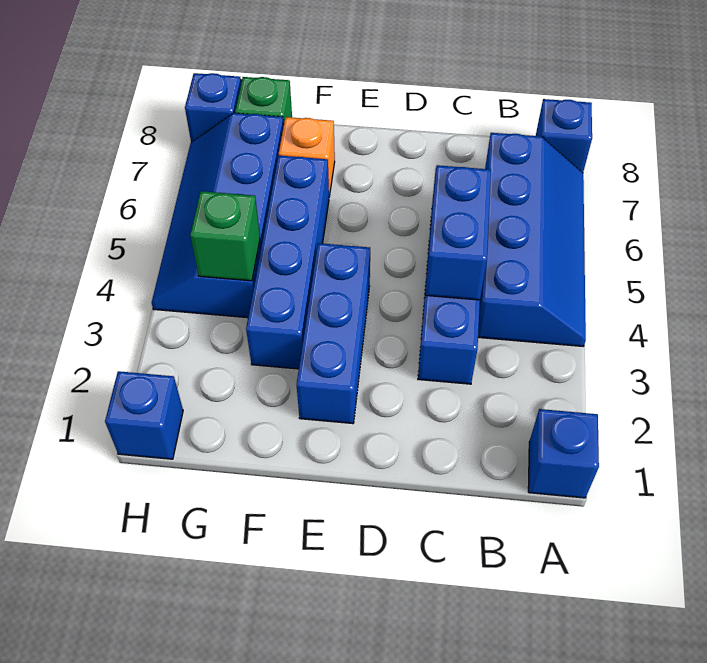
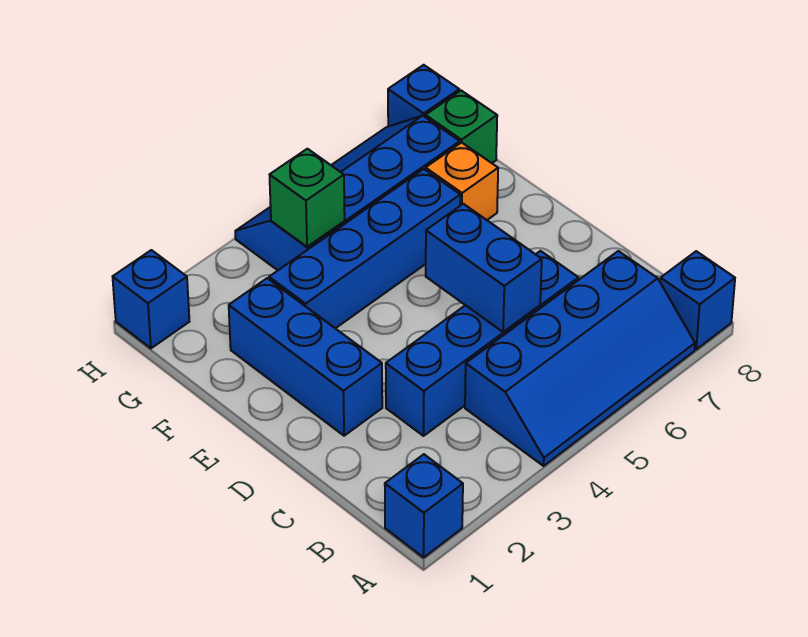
blue 1x2 brick [425,165,491,300] -> blue 1x2 brick turned to [426,204,542,332]
blue 1x3 brick [297,243,370,424] -> blue 1x3 brick turned to [229,278,382,436]

